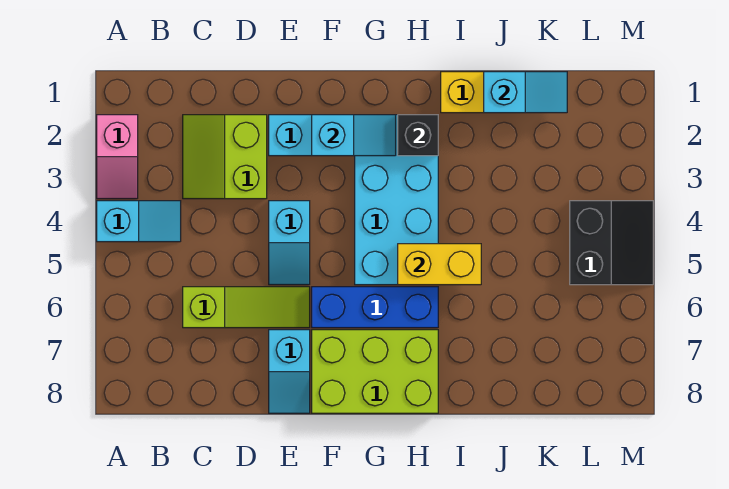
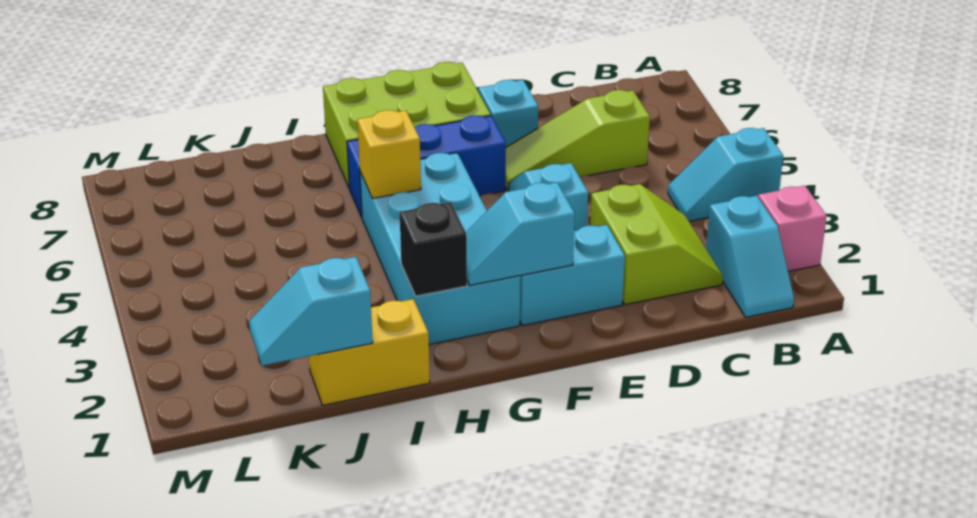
none -> cyan 1x2 slope [706,196,794,317]
yellow 1x2 brick [398,244,481,285] -> yellow 1x1 brick [357,110,421,198]
black 2x2 slope [570,201,653,285] -> none

